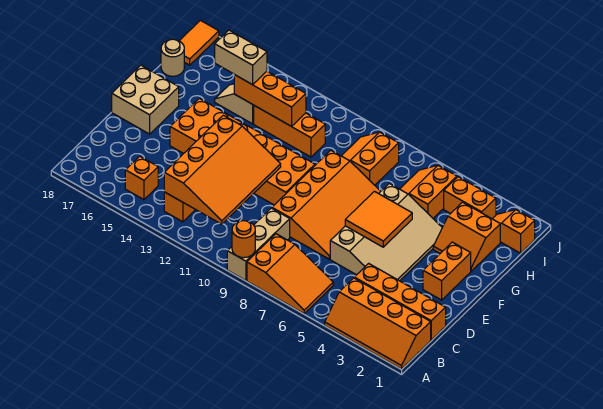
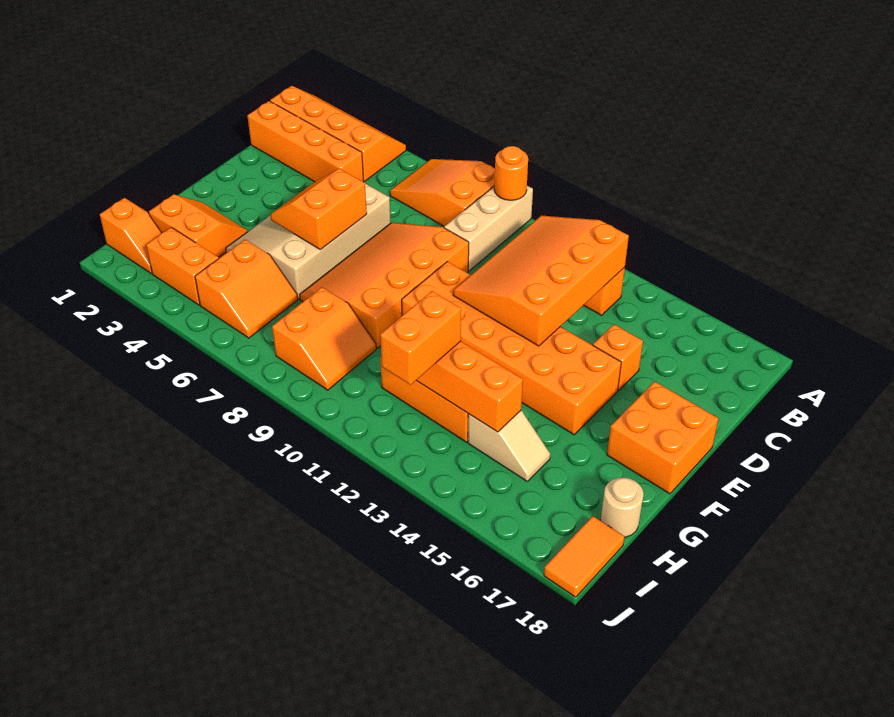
orange 1x1 brick [125,156,158,200] -> orange 1x1 brick moved to [593,324,643,391]
orange 1x2 brick [423,242,471,300] -> orange 1x2 brick moved to [380,291,461,385]
orange 2x2 tile [345,191,412,247] -> orange 2x2 slope [270,169,367,250]
tan 2x2 brick [112,65,179,134] -> orange 2x2 brick [607,381,718,494]
tan 1x2 brick [215,30,267,85] -> none

